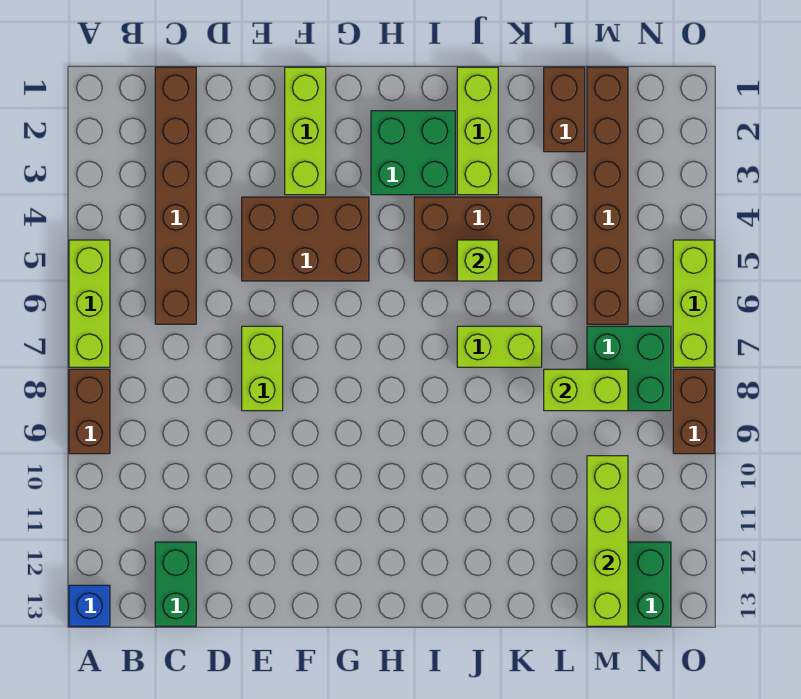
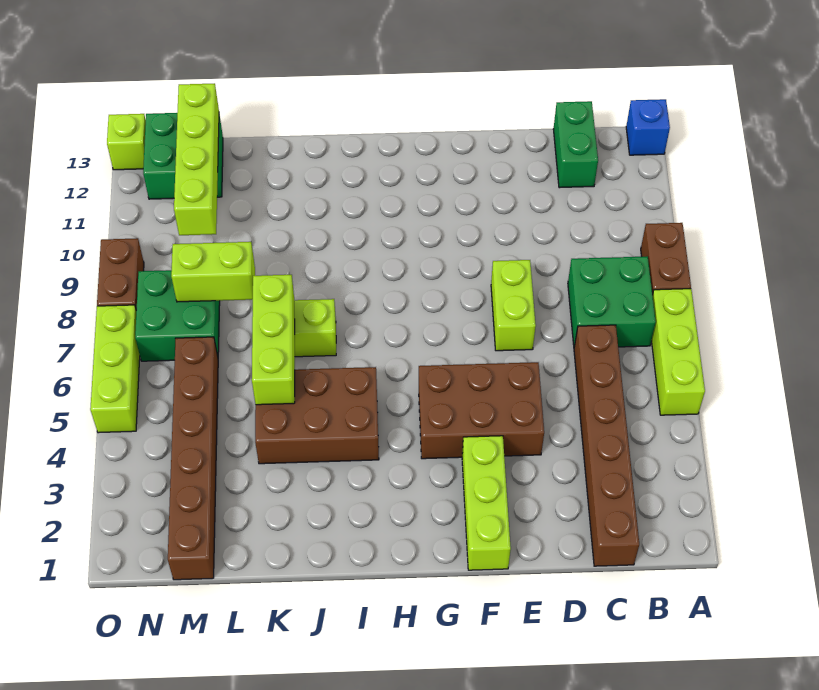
green 2x2 brick [371,111,455,195] -> green 2x2 brick moved to [568,256,656,347]
lime 1x3 brick [457,67,498,195] -> lime 1x3 brick moved to [252,275,295,405]
lime 1x1 brick [457,240,498,281] -> lime 1x1 brick moved to [107,114,146,170]
brown 1x2 brick [544,67,585,152] -> none

